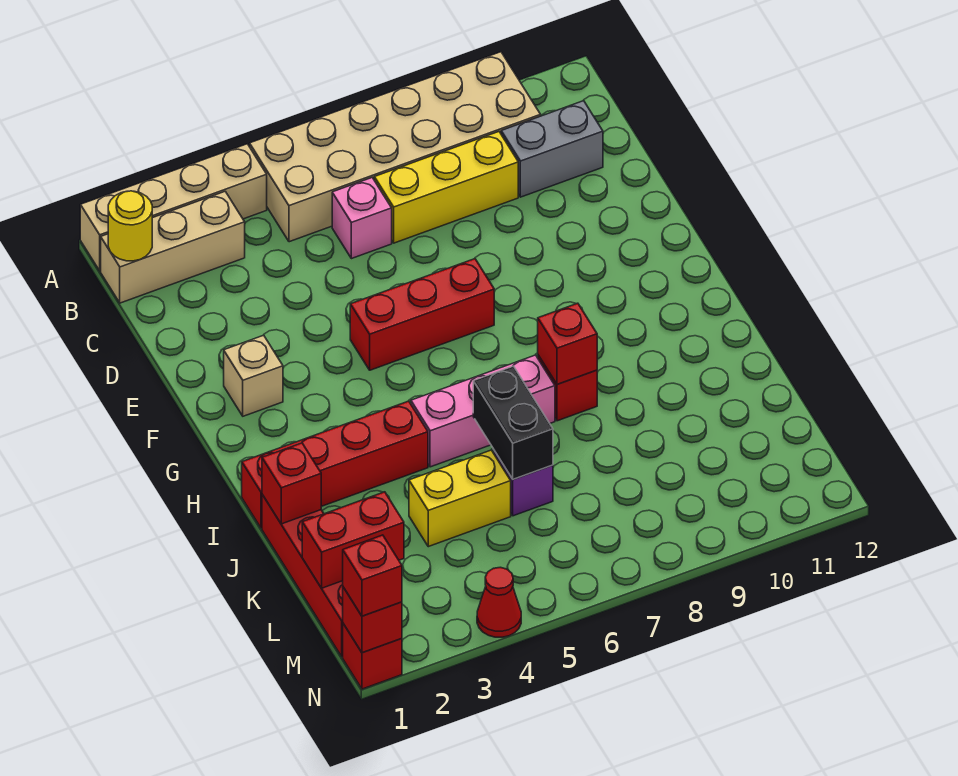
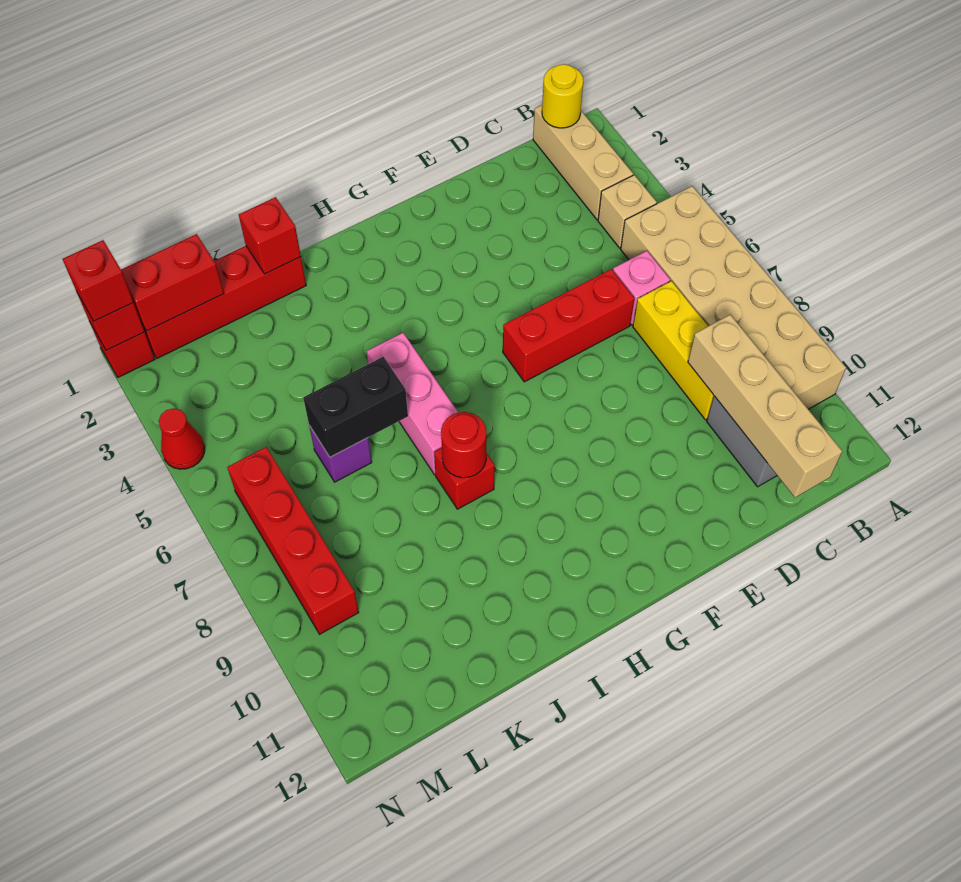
tan 1x4 brick [80,144,267,271] -> tan 1x4 brick moved to [688,315,842,497]
tan 1x1 brick [224,335,283,416] -> tan 1x1 brick moved to [598,175,657,248]
red 1x3 brick [350,259,494,370] -> red 1x3 brick turned to [503,269,634,382]
red 1x4 brick [242,401,428,528] -> red 1x4 brick moved to [227,447,359,634]
red 1x1 brick [538,303,597,384] -> red 1x1 round brick [441,412,486,478]
yellow 1x2 brick [409,450,511,547] -> none
red 1x2 brick [302,492,404,588] -> red 1x2 brick turned to [121,234,224,331]

